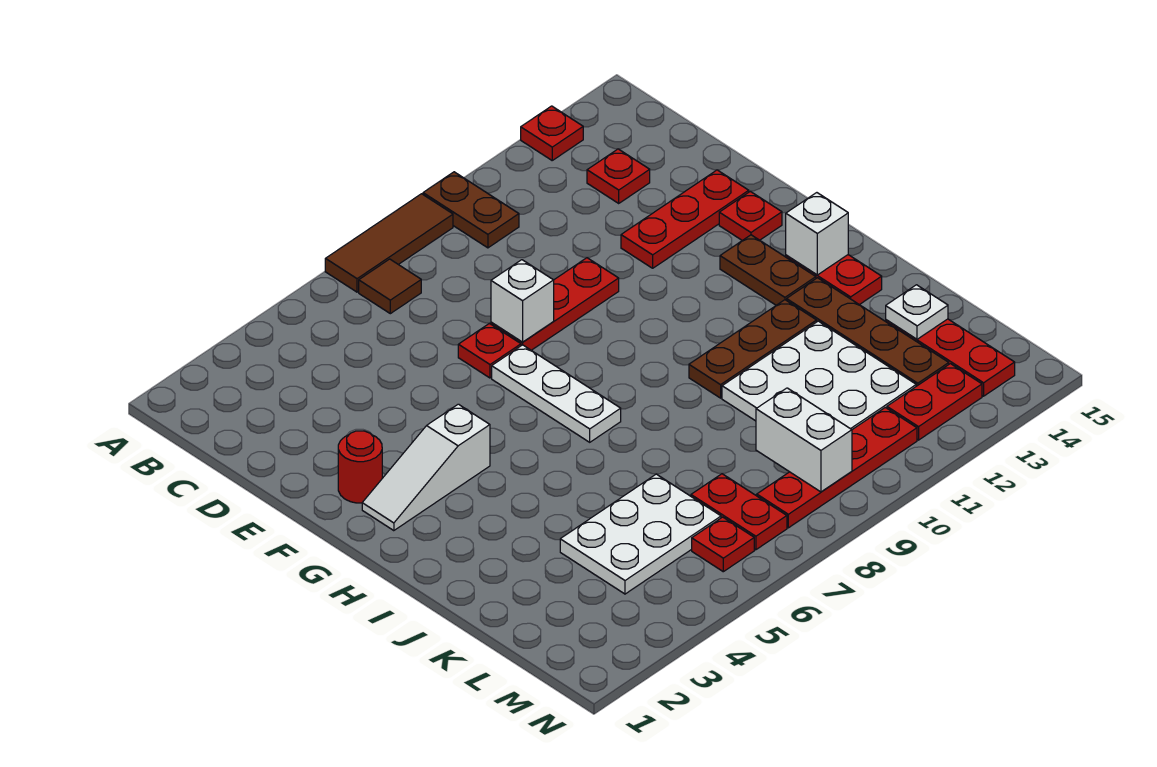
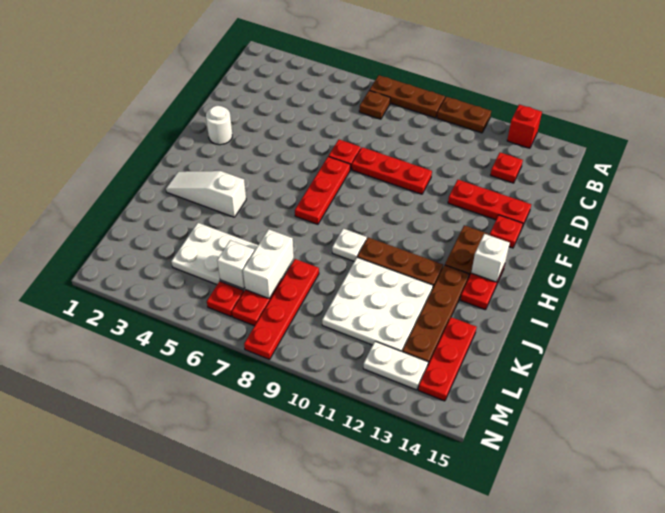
brown 1x3 tile [325,194,453,292] -> brown 1x3 plate [369,75,445,118]
brown 1x2 plate [423,172,519,248] -> brown 1x2 plate turned to [437,97,491,133]
red 1x1 plate [521,106,583,160] -> red 1x1 brick [507,105,542,148]
brown 1x1 tile [359,259,421,314] -> brown 1x1 plate [359,91,390,119]
white 1x1 brick [491,260,554,342] -> white 1x1 brick moved to [217,240,254,289]
red 1x1 round brick [338,431,382,503] -> white 1x1 round brick [206,106,232,145]
white 1x3 plate [492,345,621,442] -> red 1x3 plate [295,156,351,224]
white 1x3 slope [362,404,490,531] -> white 1x3 slope moved to [166,171,246,217]
white 1x1 plate [886,285,948,339] -> white 1x1 plate moved to [332,228,367,261]
white 1x2 brick [756,388,852,492] -> white 1x2 brick moved to [243,229,294,298]
red 1x4 plate [757,407,917,528] -> red 1x4 plate turned to [244,259,319,359]
red 1x2 plate [887,364,982,440] -> white 1x2 plate [363,341,428,390]

